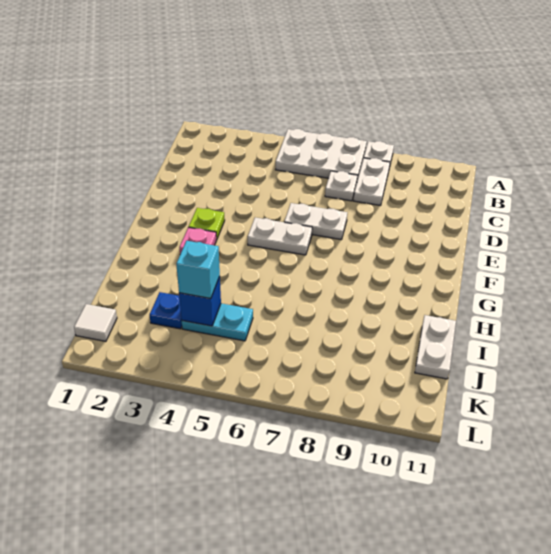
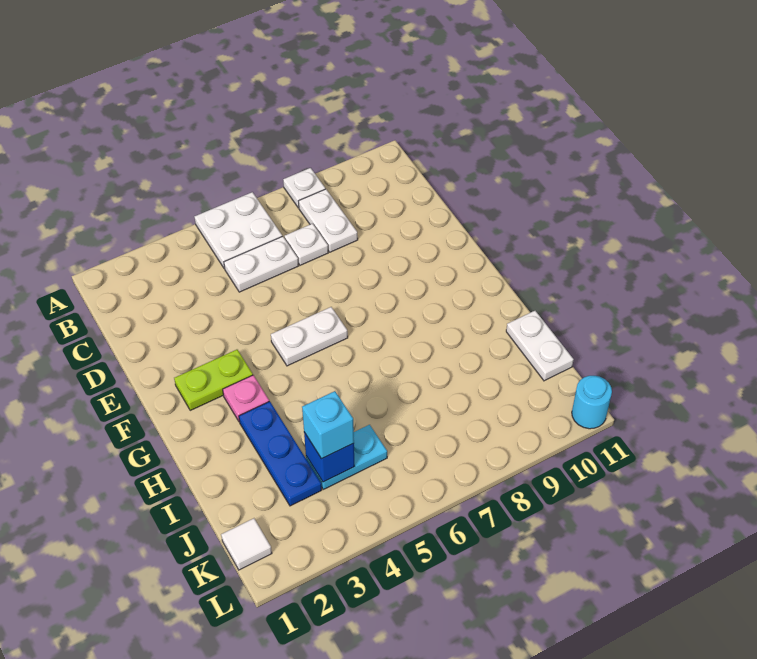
white 2x3 plate [276,129,367,180] -> white 2x2 plate [194,192,282,269]
white 1x2 plate [284,203,347,240] -> white 1x2 plate moved to [224,236,298,292]
lime 1x1 plate [189,208,225,240] -> lime 1x2 plate [174,350,253,410]
blue 1x1 plate [150,292,182,329] -> blue 1x3 plate [239,401,322,506]
none -> cyan 1x1 round brick [572,376,612,429]

